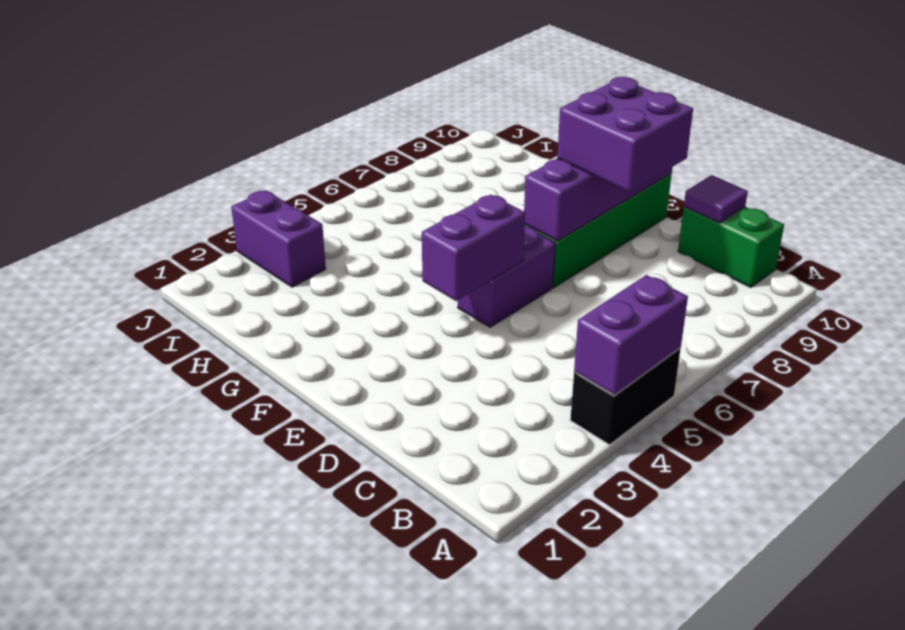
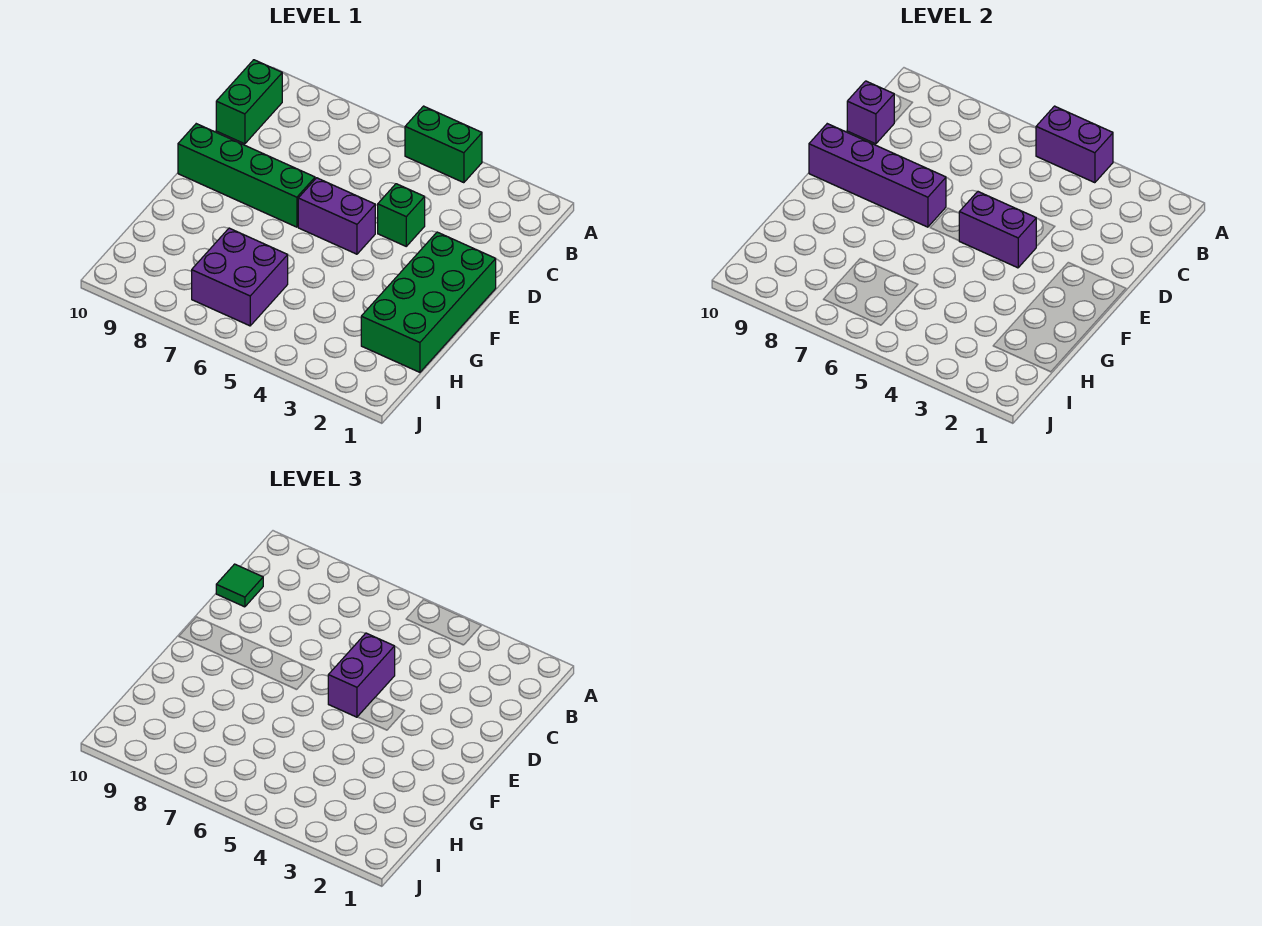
black 1x2 brick [570,348,681,445] -> green 1x2 brick [405,106,482,183]
purple 1x1 tile [684,175,748,223] -> purple 1x1 brick [847,81,894,144]
none -> green 1x1 tile [216,564,263,607]
none -> green 1x1 brick [378,184,425,246]
purple 2x2 brick [557,77,693,192] -> purple 2x2 brick moved to [192,228,288,326]
none -> green 2x4 brick [361,232,496,372]
purple 1x2 brick [231,190,326,287] -> purple 1x2 brick moved to [328,633,395,717]

